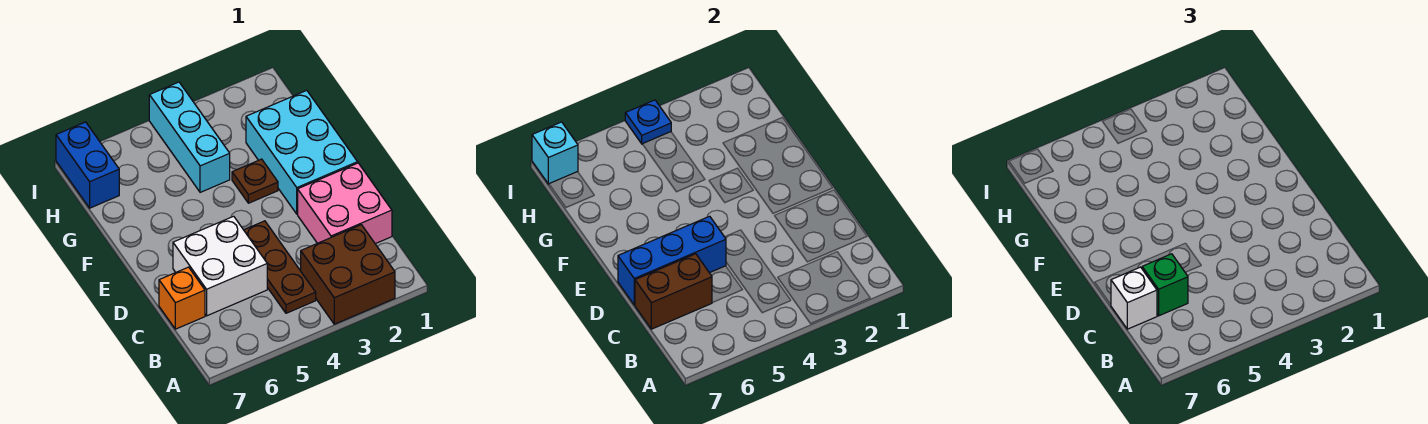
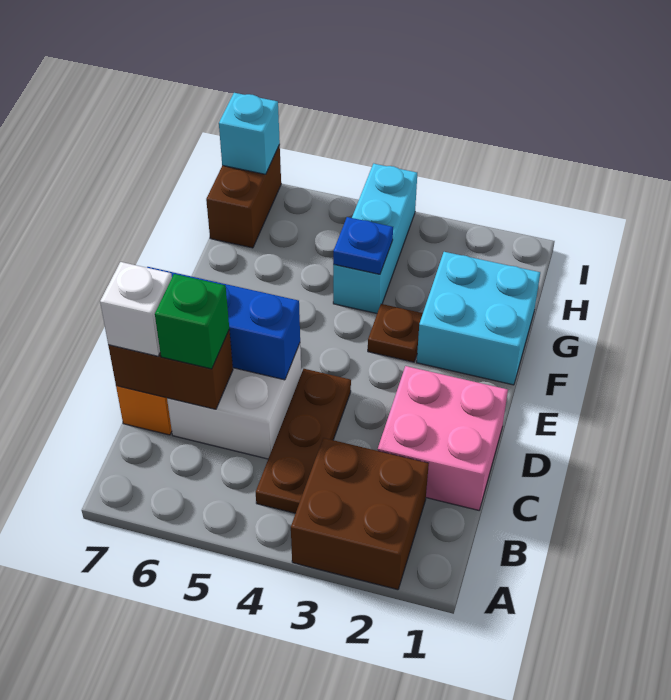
cyan 2x3 brick [246,90,358,214] -> cyan 2x2 brick [417,252,540,385]
blue 1x2 brick [56,122,119,208] -> brown 1x2 brick [206,145,281,248]
blue 1x1 plate [625,100,671,144] -> blue 1x1 plate moved to [333,217,393,274]

